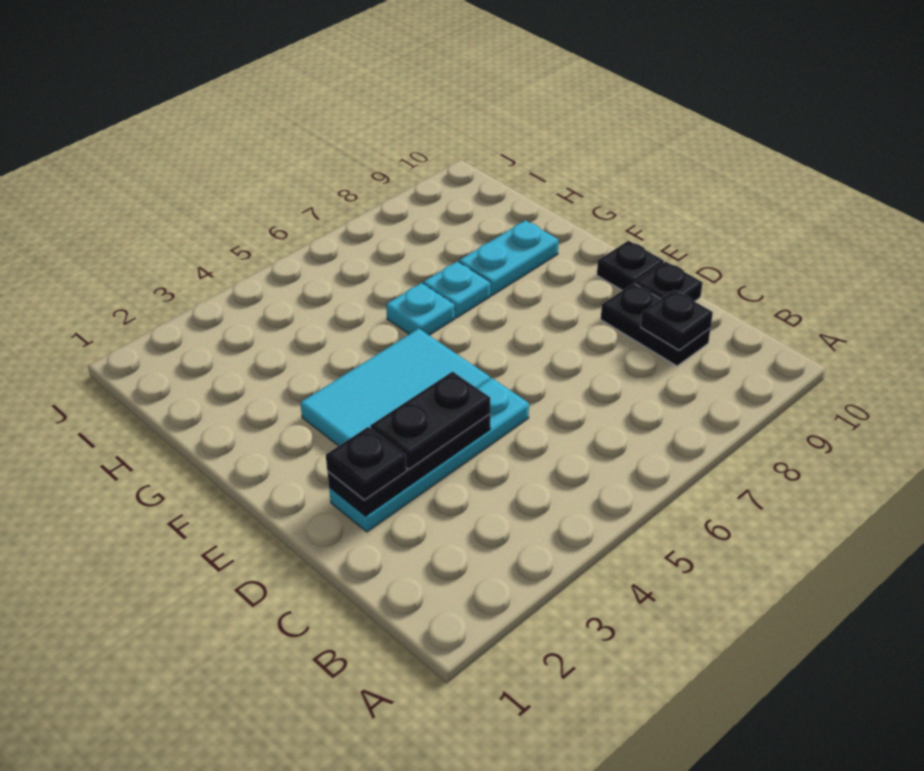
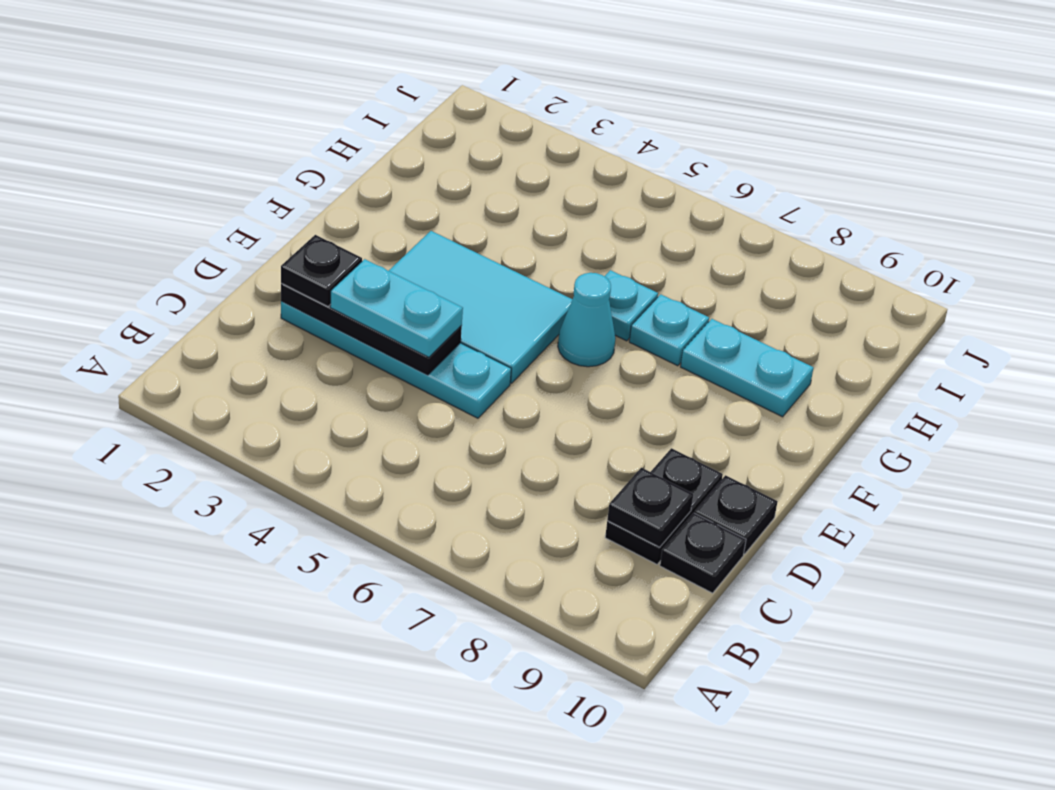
black 1x2 plate [370,372,490,469] -> cyan 1x2 plate [330,259,463,357]
black 1x1 plate [597,241,664,291] -> black 1x1 plate moved to [660,513,746,593]
none -> cyan 1x1 cone [558,273,616,367]

